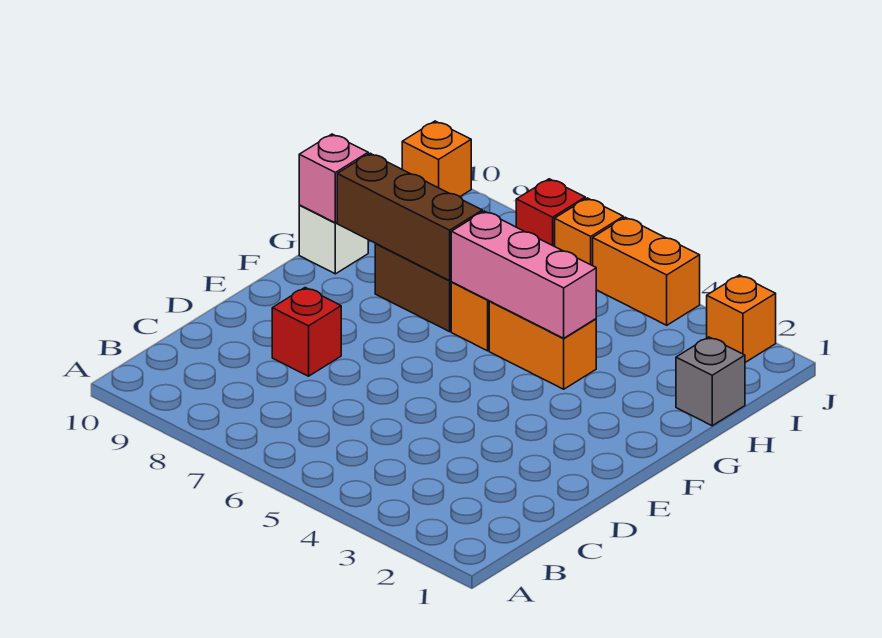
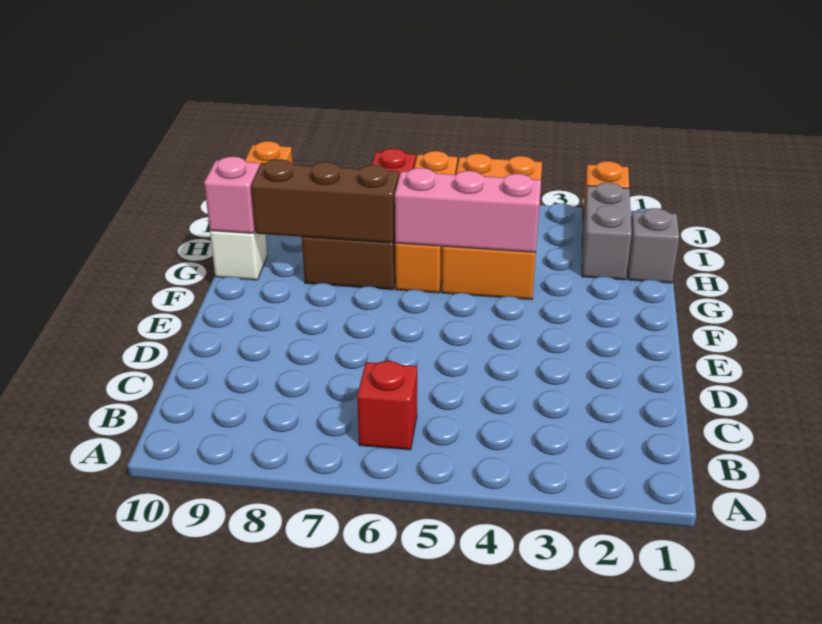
red 1x1 brick [272,288,341,376] -> red 1x1 brick moved to [357,361,417,450]
none -> grey 1x2 brick [582,183,632,280]

